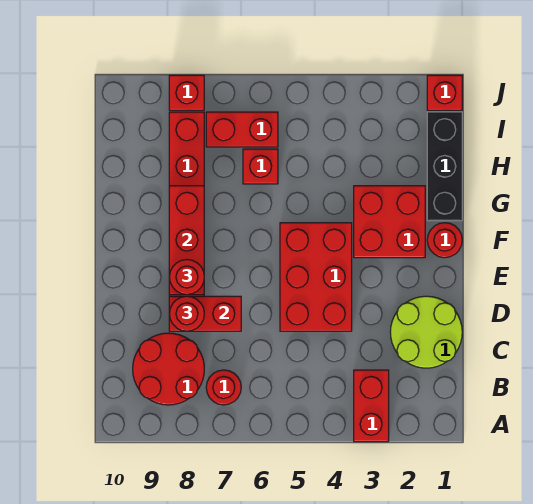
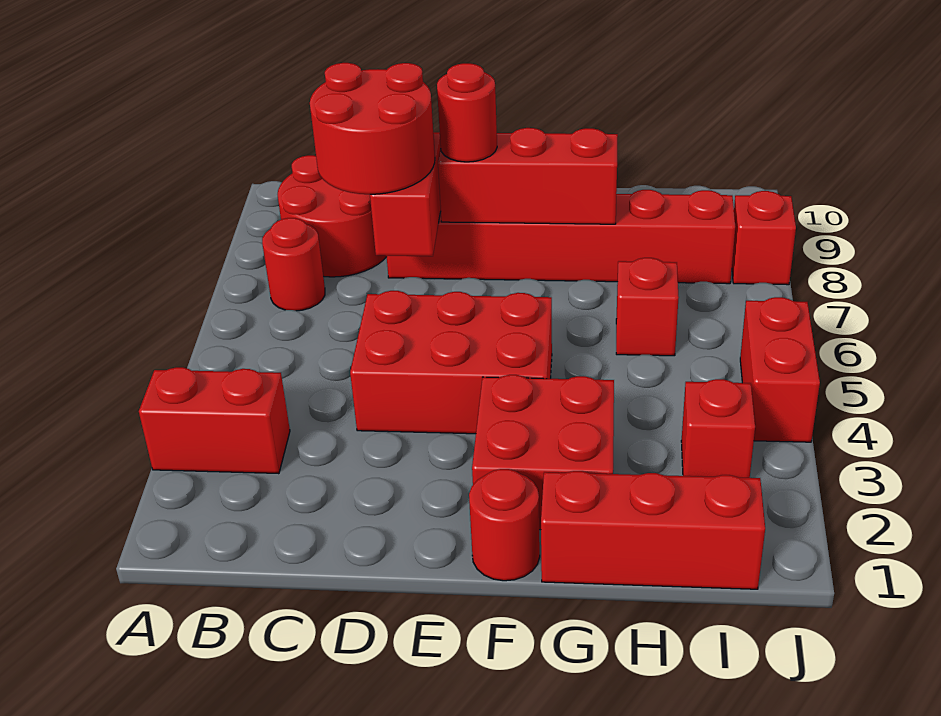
lime 2x2 round brick [390,296,462,368] -> none
red 1x1 round brick [169,296,204,331] -> red 2x2 round brick [310,63,435,194]
black 1x3 brick [427,112,462,221] -> red 1x3 brick [541,471,765,589]
red 1x2 brick [206,112,278,147] -> red 1x2 brick moved to [740,297,820,442]
red 1x1 brick [427,75,462,110] -> red 1x1 brick moved to [681,379,755,478]

